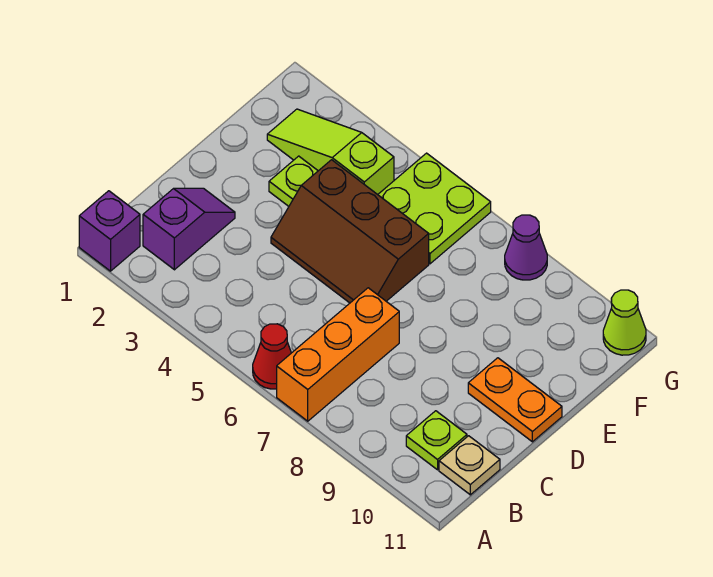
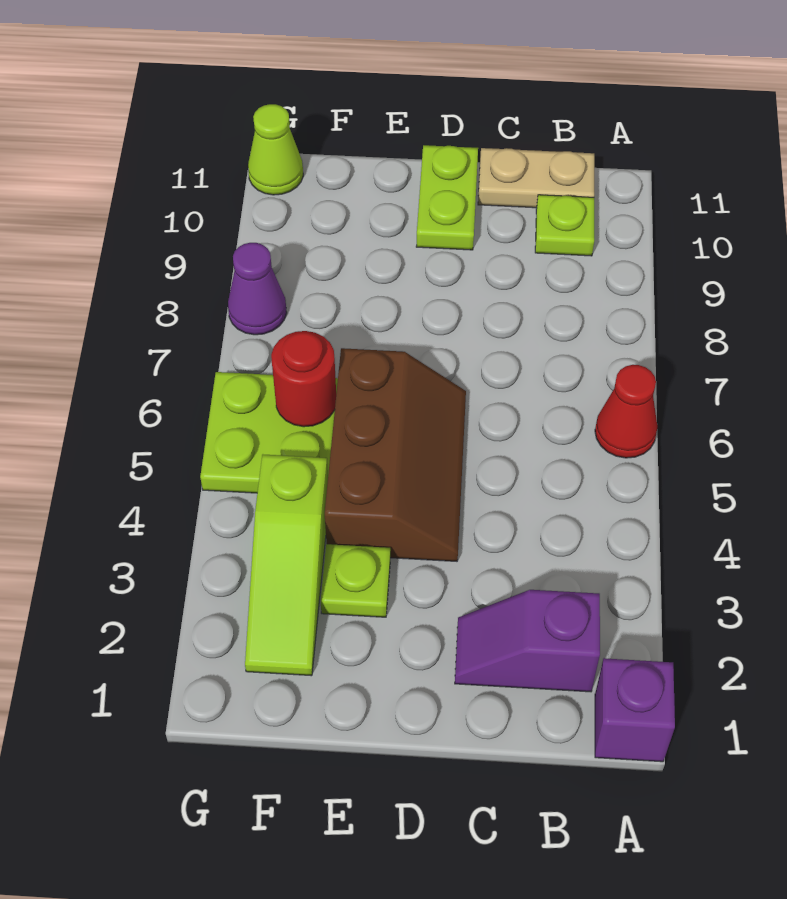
orange 1x3 brick [277,288,399,421] -> none
tan 1x1 plate [439,436,500,495] -> tan 1x2 plate [478,148,594,208]
orange 1x2 plate [468,358,562,442] -> lime 1x2 plate [416,145,478,250]
none -> red 1x1 round brick [271,331,336,427]

